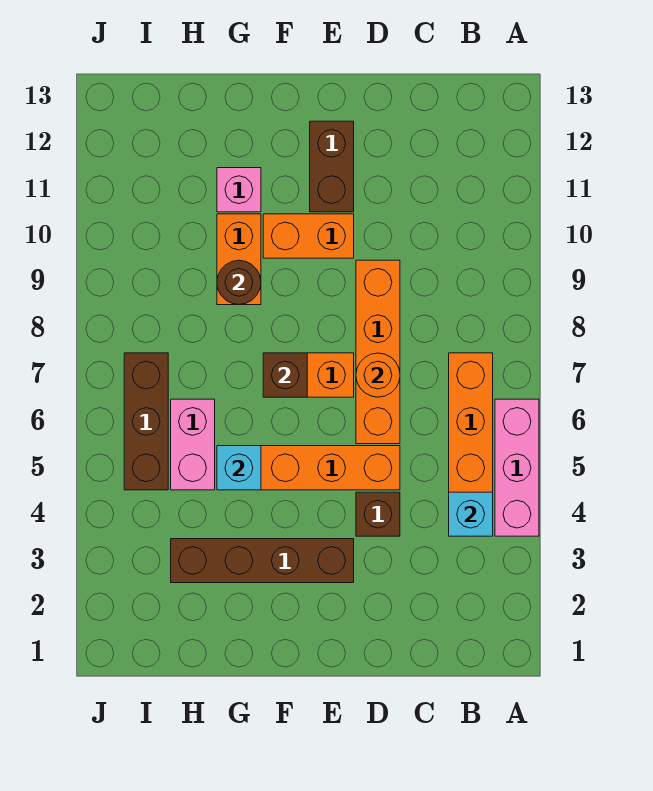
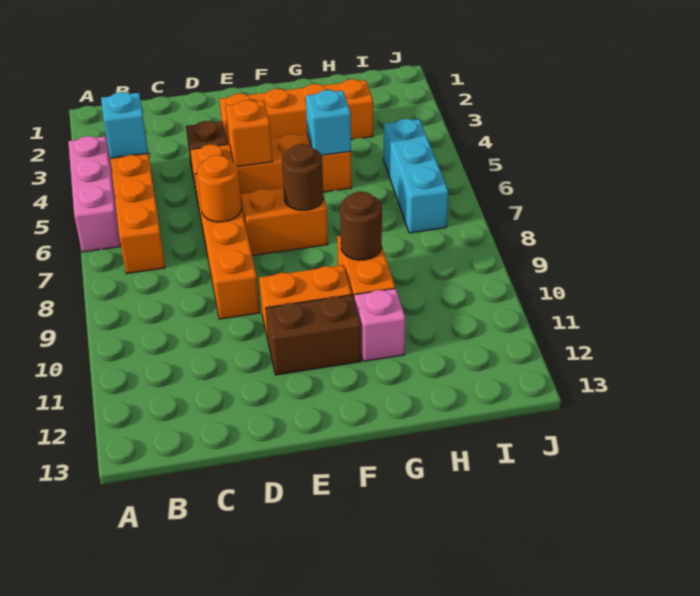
brown 1x4 brick [171,539,354,583] -> orange 1x4 brick [220,79,373,144]
none -> orange 1x1 brick [226,100,272,167]
brown 1x2 brick [310,121,354,212] -> brown 1x2 brick turned to [266,295,361,375]
brown 1x1 brick [263,353,307,397] -> brown 1x1 round brick [282,144,323,210]
pink 1x2 brick [171,399,215,490] -> none
brown 1x3 brick [124,353,168,490] -> cyan 1x3 brick [383,119,448,233]

